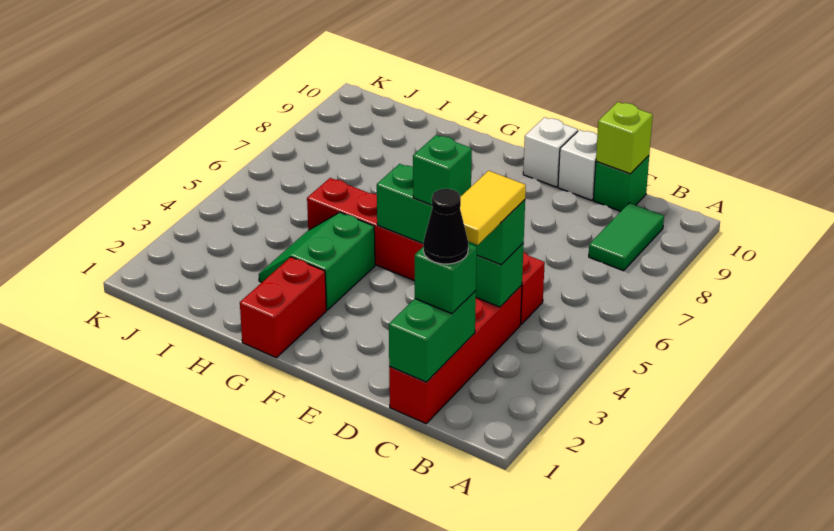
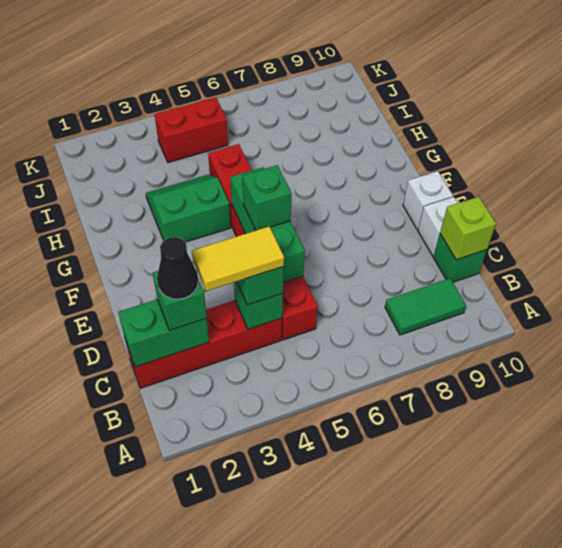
red 1x2 brick [240,257,326,358] -> red 1x2 brick moved to [155,97,228,163]

